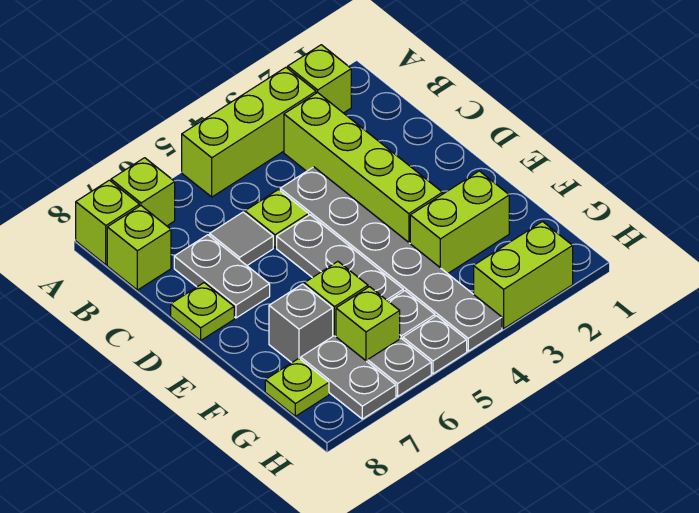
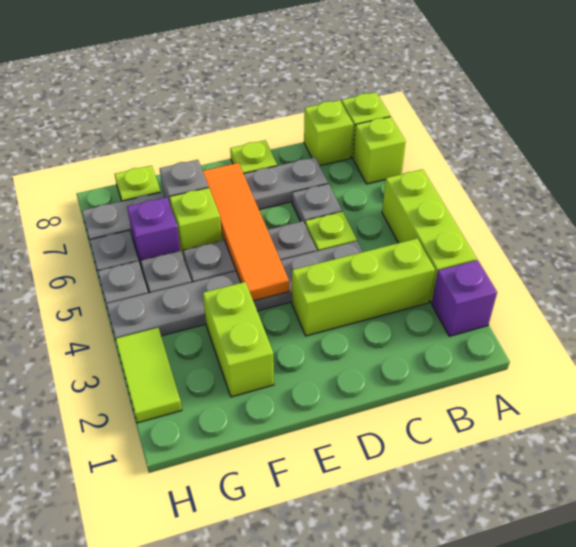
lime 1x1 brick [288,45,351,113] -> purple 1x1 brick [432,260,497,336]
lime 1x4 brick [284,92,442,243] -> lime 1x3 brick [292,238,435,336]
grey 1x1 tile [210,212,273,265] -> grey 1x1 plate [292,184,342,224]
none -> orange 1x4 tile [203,163,289,301]
lime 1x1 brick [336,287,400,362] -> purple 1x1 brick [127,197,181,267]
lime 1x2 brick [474,222,573,328] -> lime 1x2 tile [115,328,182,423]

